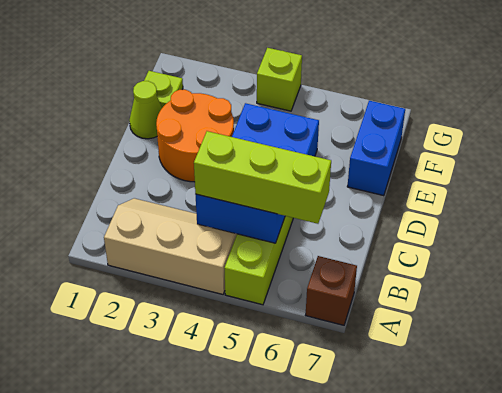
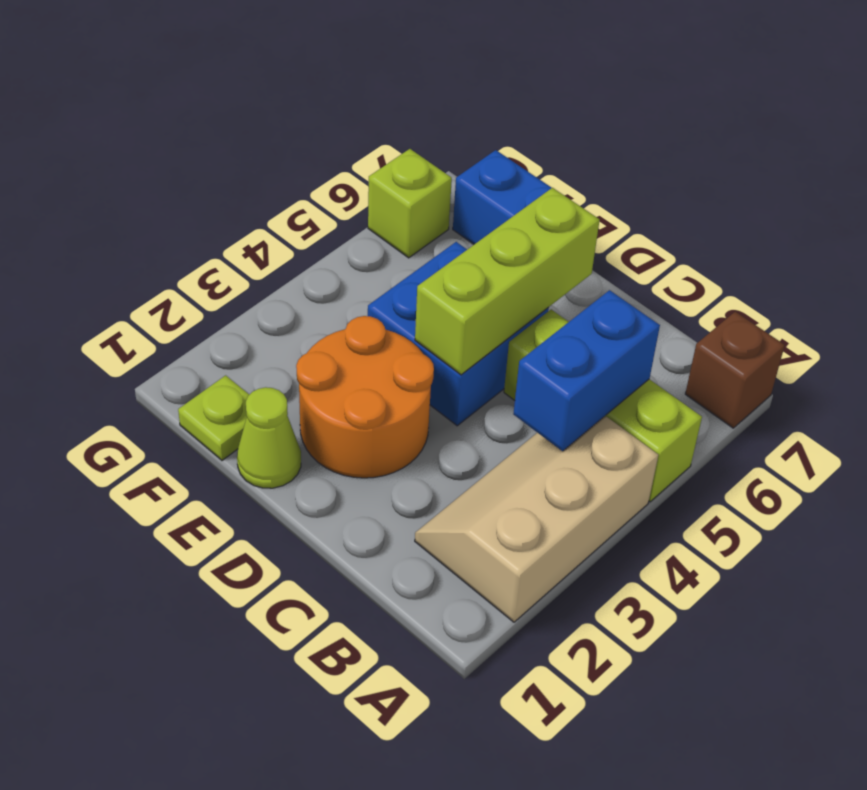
lime 1x3 brick [194,131,331,224] -> lime 1x3 brick moved to [415,188,600,375]
lime 1x1 brick [257,48,302,111] -> lime 1x1 brick moved to [368,149,452,258]

